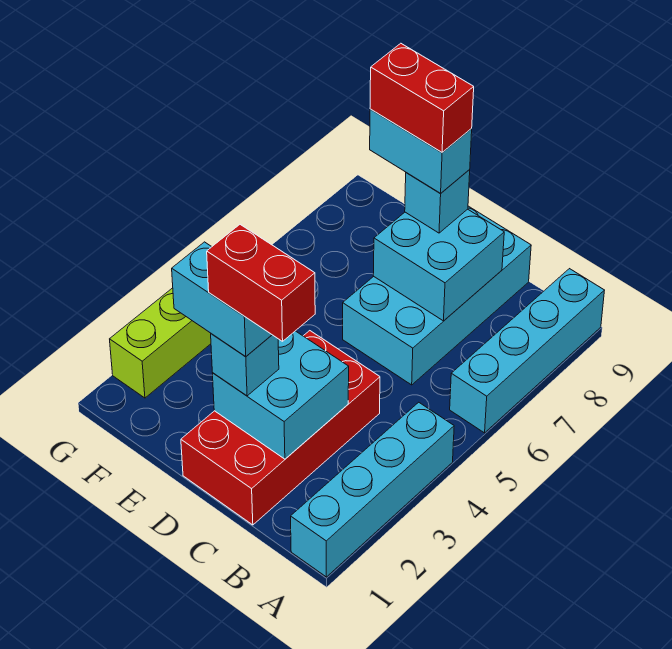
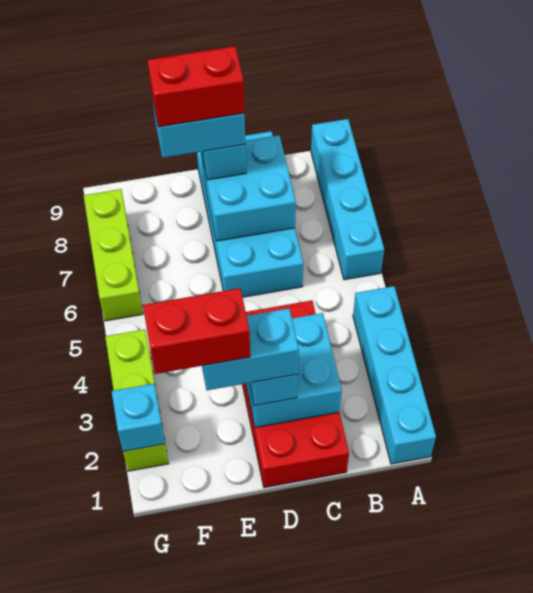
red 1x2 brick [207,225,315,341] -> red 1x2 brick moved to [143,288,250,374]
none -> cyan 1x1 brick [112,383,165,451]
none -> lime 1x3 brick [84,189,143,321]

